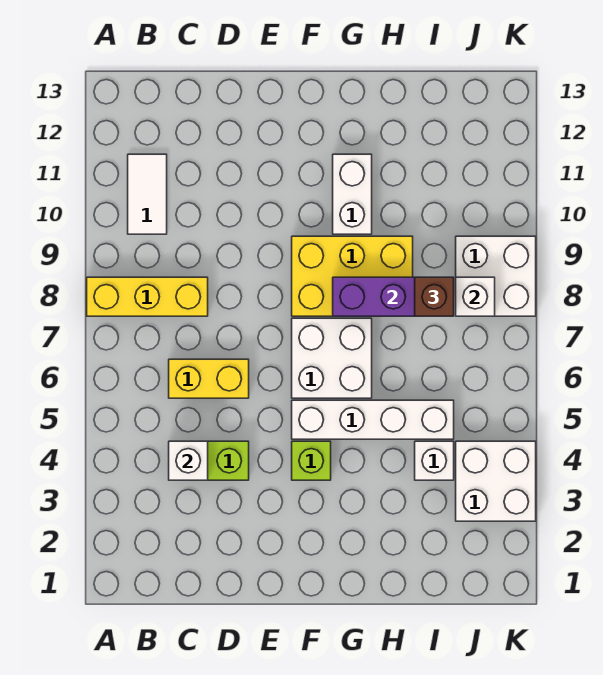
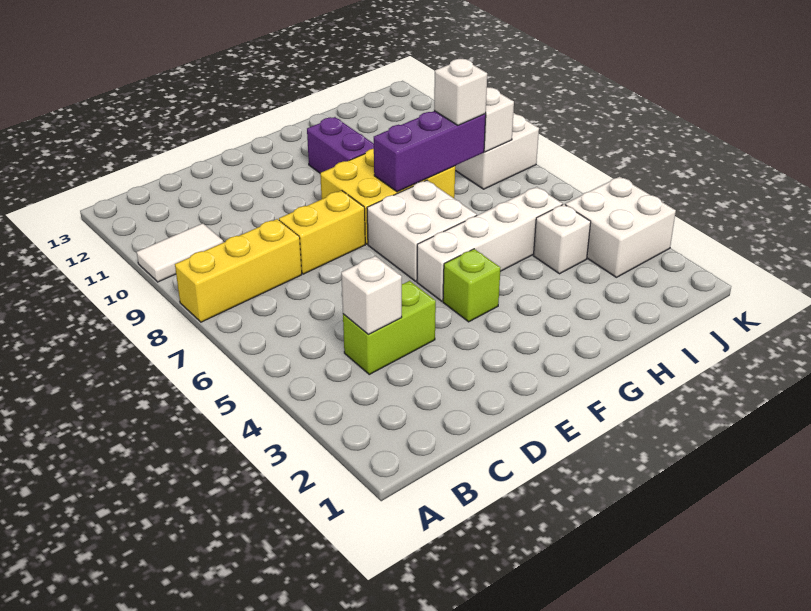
white 1x2 tile [128,154,167,234] -> white 1x2 tile turned to [137,223,223,282]
yellow 1x2 brick [169,359,249,398] -> yellow 1x2 brick moved to [279,191,365,274]
white 1x2 brick [333,154,372,234] -> purple 1x2 brick [307,117,374,173]
brown 1x1 brick [415,277,454,316] -> white 1x1 brick [434,59,487,125]

